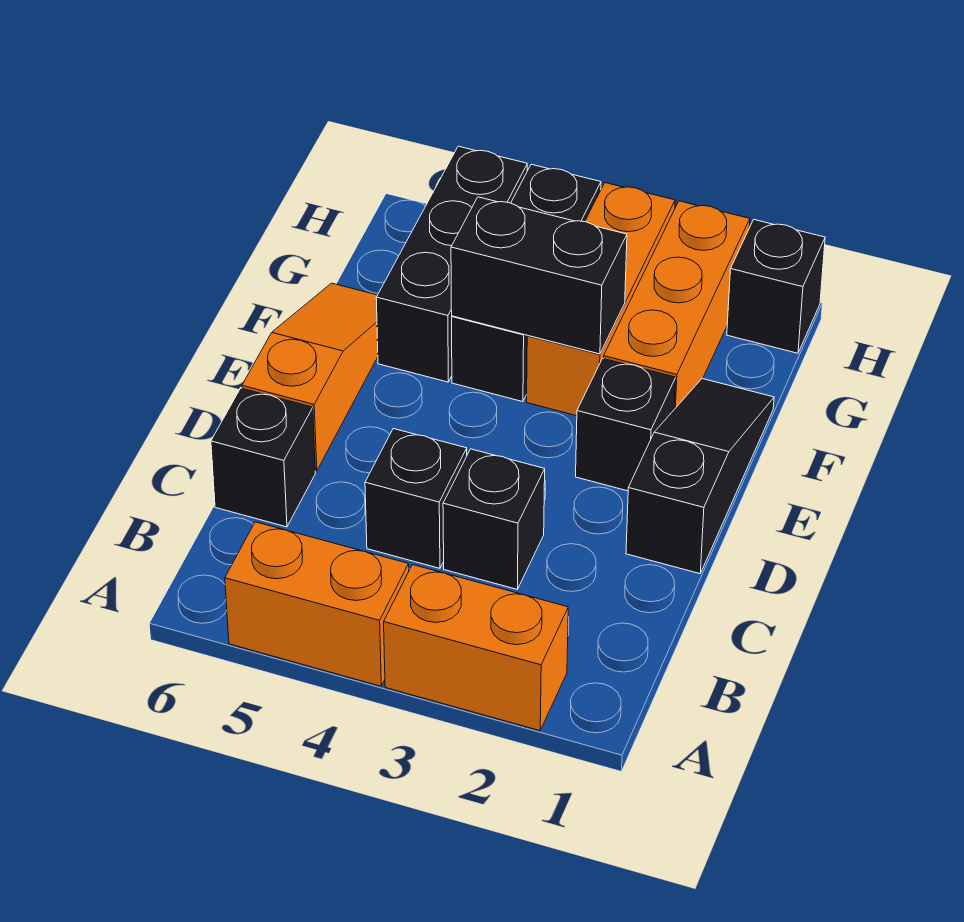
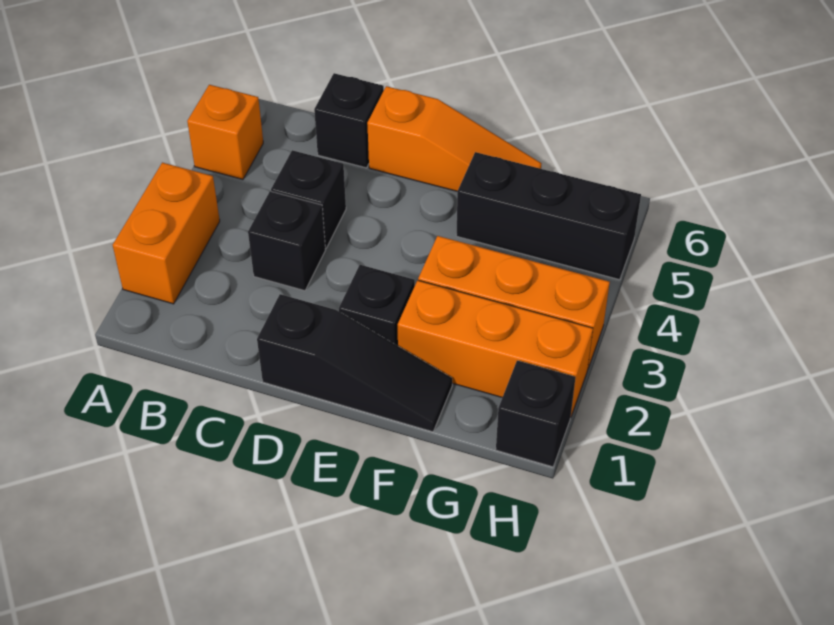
orange 1x2 brick [225,522,409,686] -> orange 1x1 brick [187,85,263,180]
black 1x2 brick [451,197,627,354] -> none
black 1x3 brick [452,164,601,402] -> none

